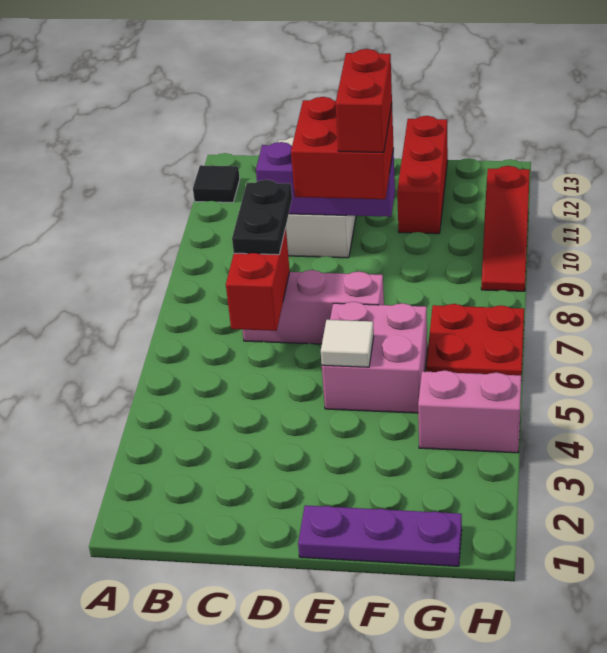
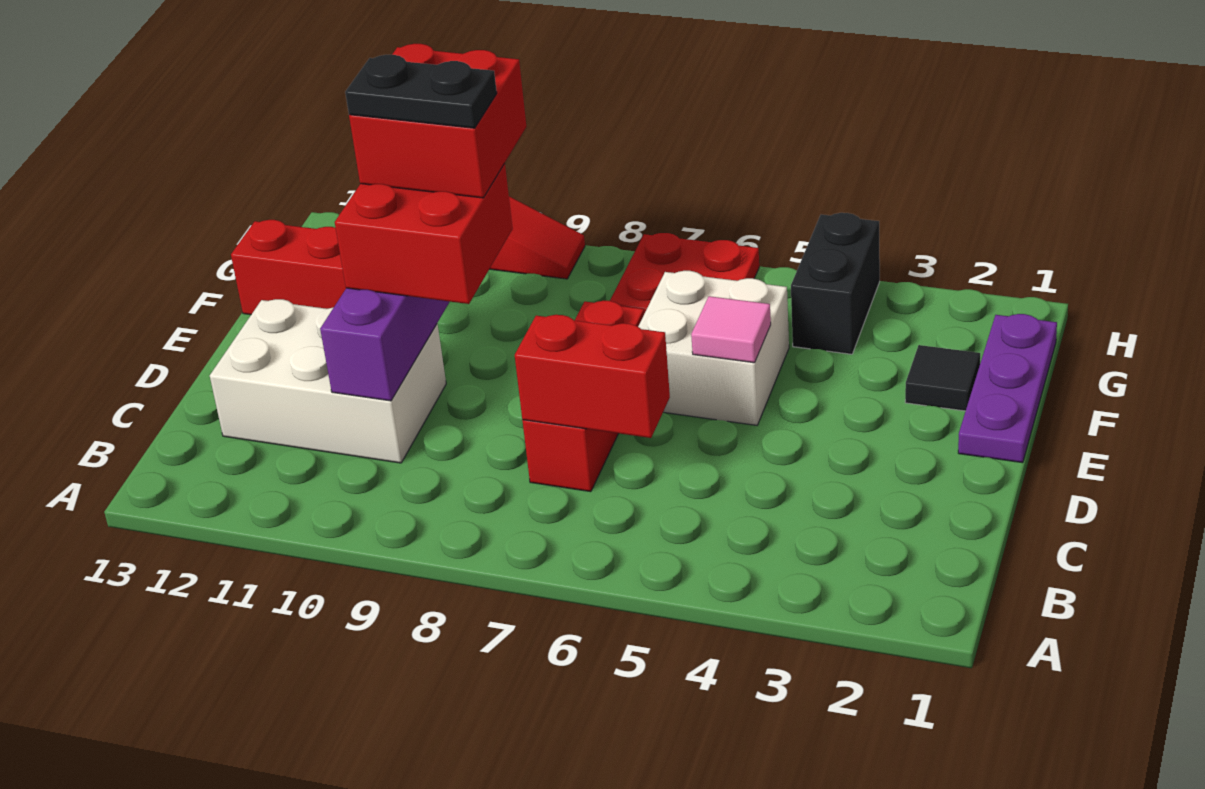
black 1x1 tile [193,165,240,202] -> black 1x1 tile moved to [905,345,980,411]
pink 1x3 brick [243,270,384,344] -> red 1x3 brick [522,301,644,492]
black 1x2 plate [232,180,292,255] -> black 1x2 plate moved to [345,55,497,128]
pink 2x2 brick [322,302,427,413] -> white 2x2 brick [638,271,789,425]
white 1x1 tile [321,320,374,367] -> pink 1x1 tile [691,296,771,363]
red 1x2 brick [335,49,392,153] -> red 2x2 brick [349,44,526,198]
pink 1x2 brick [418,370,521,453] -> black 1x2 brick [791,213,880,354]

